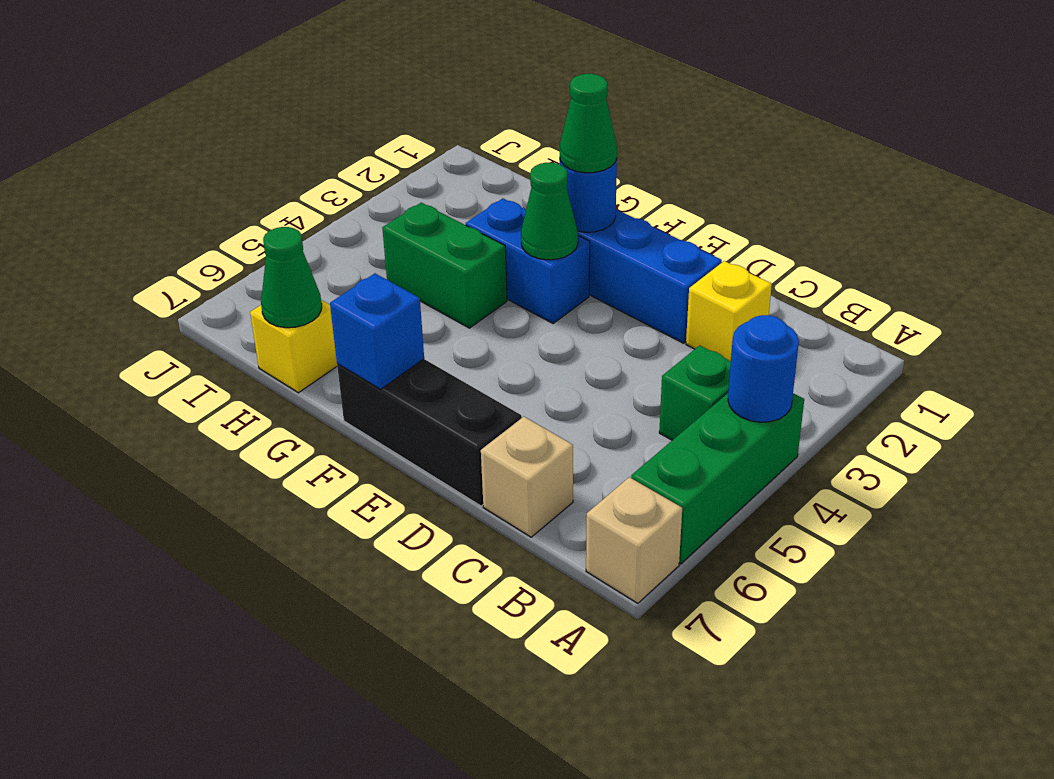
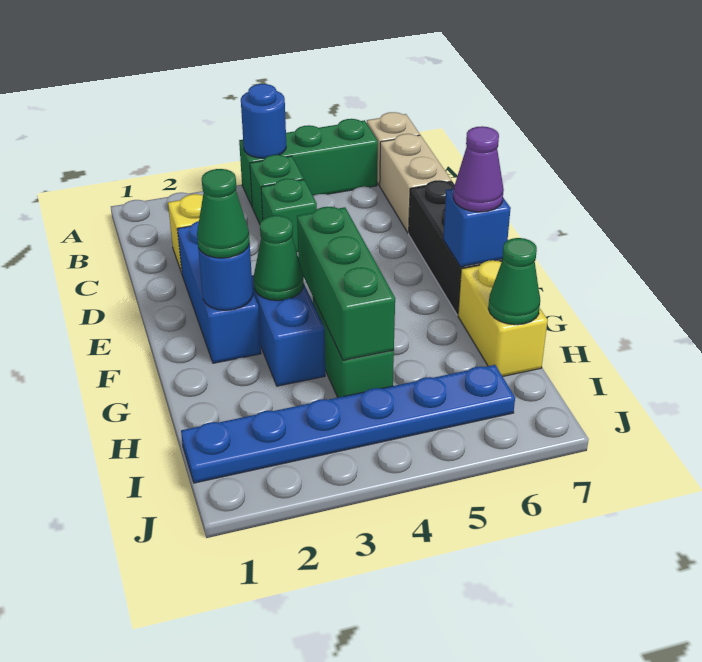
none -> green 1x1 brick [261,179,317,252]
tan 1x1 brick [481,417,573,537] -> tan 1x2 brick [380,134,451,233]
none -> green 1x3 brick [297,207,395,360]
none -> purple 1x1 cone [453,126,504,212]
yellow 1x1 brick [250,300,337,393] -> yellow 1x2 brick [458,260,548,377]
none -> blue 1x6 plate [181,365,515,483]

